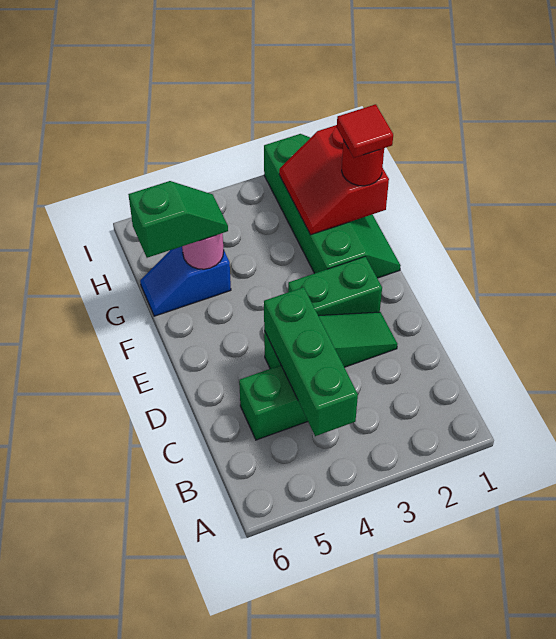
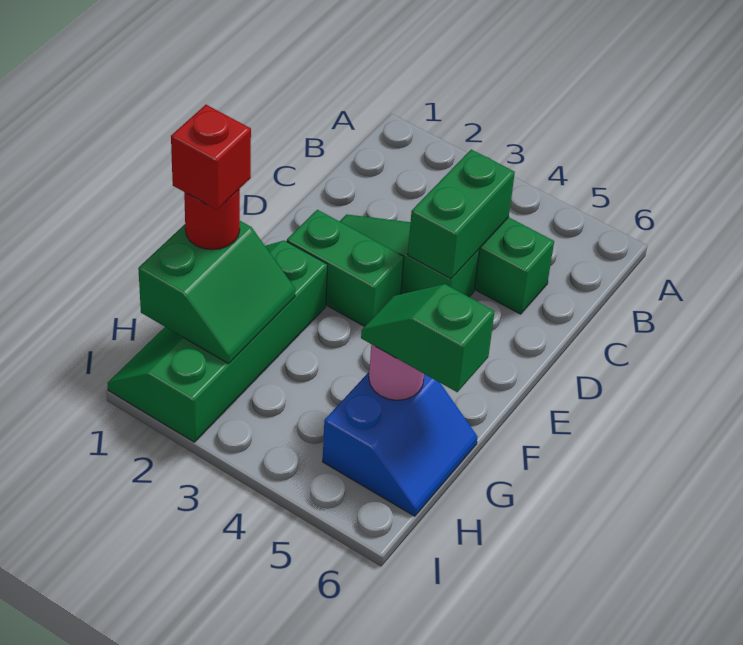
green 1x3 brick [264,287,358,436] -> green 1x2 brick [408,149,515,279]
red 2x2 slope [279,125,389,235] -> green 2x2 slope [138,221,295,364]
red 1x1 tile [337,104,393,158] -> red 1x1 brick [171,105,251,210]
blue 1x2 slope [140,247,231,316] -> blue 2x2 slope [322,372,478,516]

